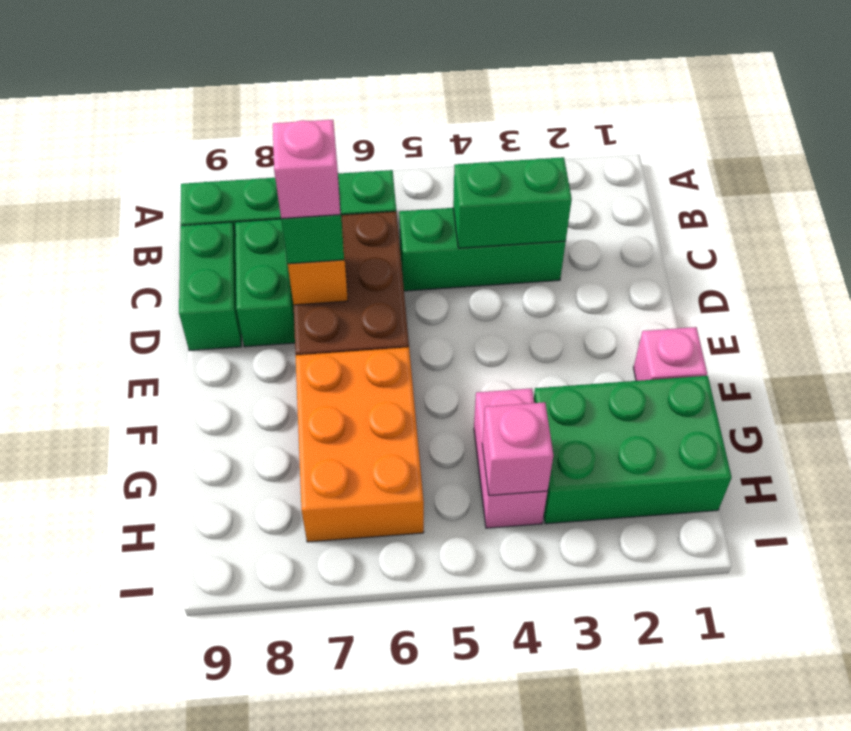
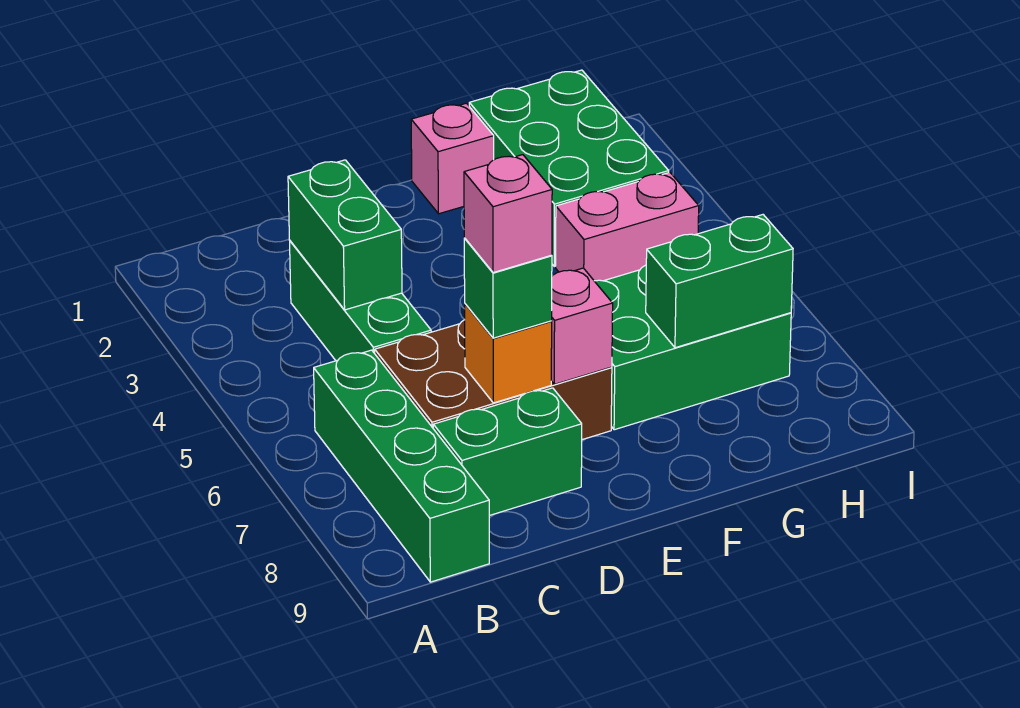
green 1x2 brick [179,222,241,351] -> green 1x2 brick moved to [646,215,793,348]
orange 2x3 brick [295,347,424,542] -> green 2x3 brick [595,265,791,430]
pink 1x1 brick [482,402,553,495] -> pink 1x1 brick moved to [551,268,613,384]

